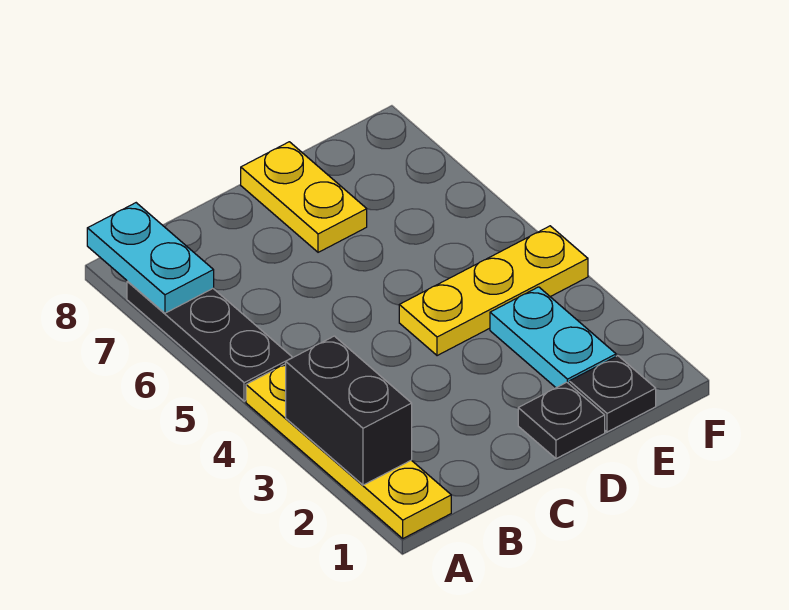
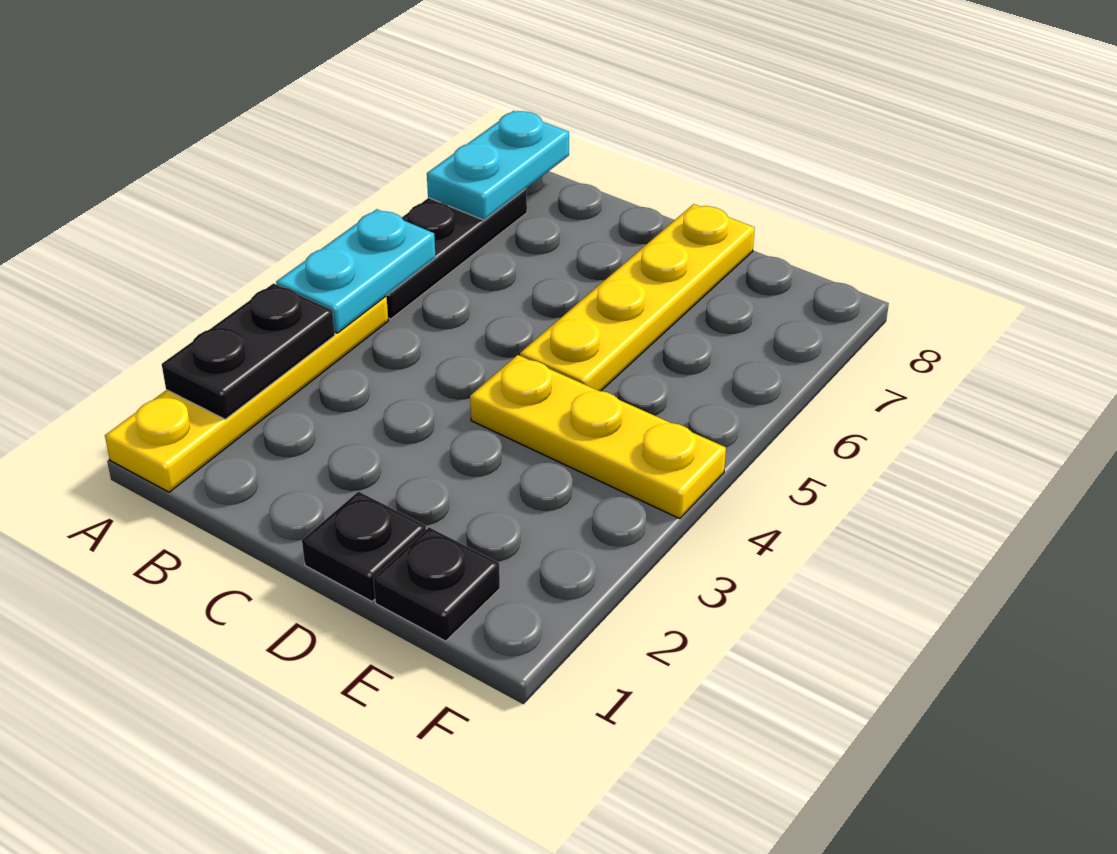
black 1x2 brick [286,336,412,485] -> black 1x2 plate [162,283,335,419]
yellow 1x2 plate [241,142,367,252] -> yellow 1x4 plate [520,204,755,391]
cyan 1x2 plate [490,287,616,388] -> cyan 1x2 plate moved to [276,209,436,333]

